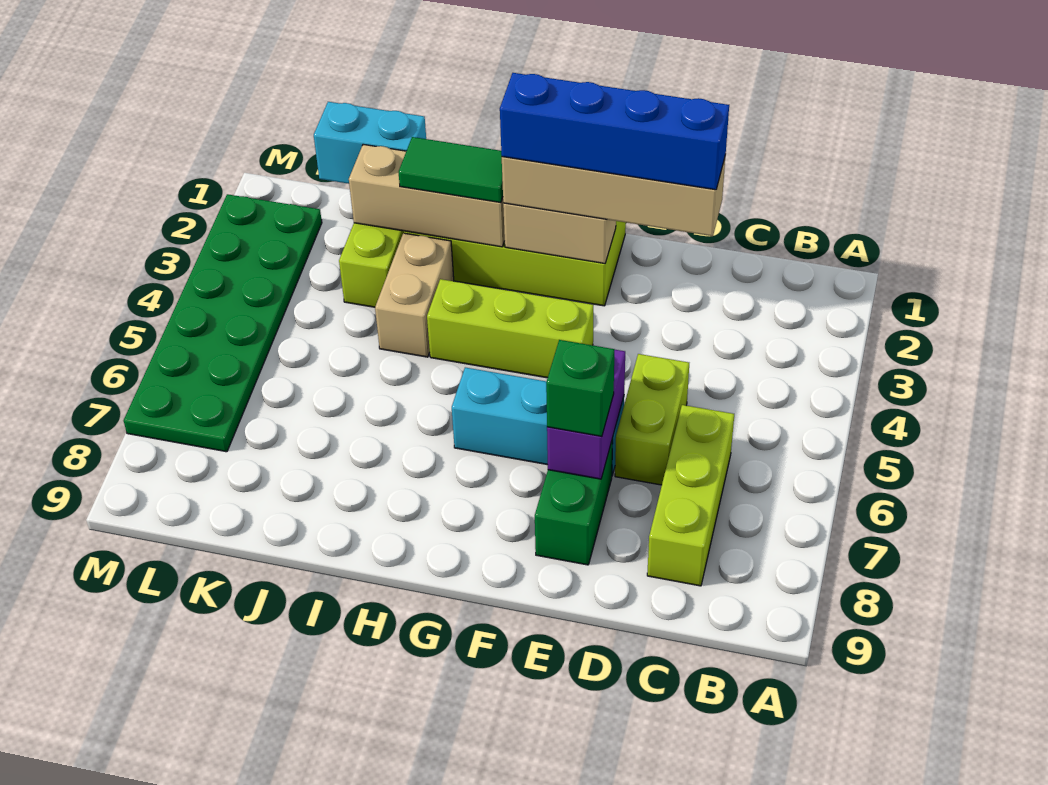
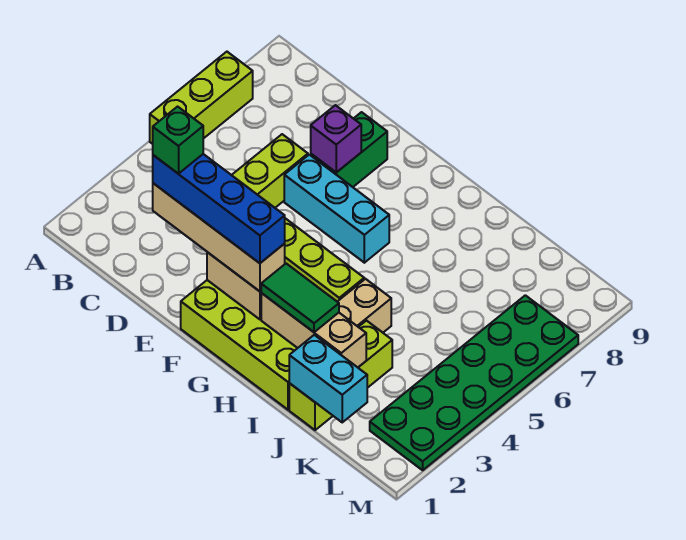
lime 1x3 brick [647,405,734,586] -> lime 1x3 brick moved to [150,52,253,144]
purple 1x2 brick [547,350,625,479] -> purple 1x1 brick [311,105,361,172]
green 1x1 brick [546,340,615,436] -> green 1x1 brick moved to [153,107,203,174]

